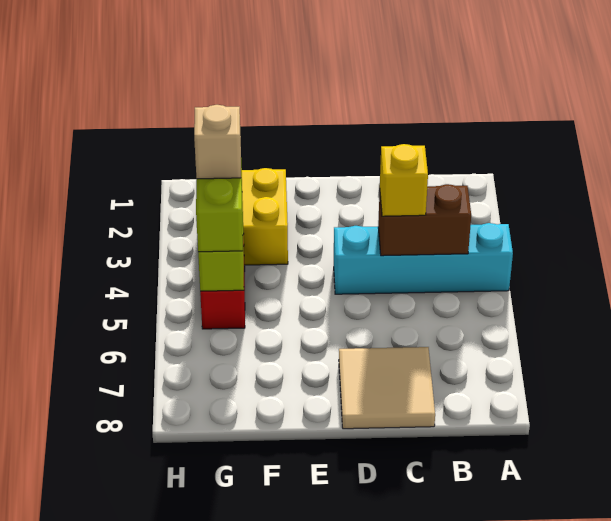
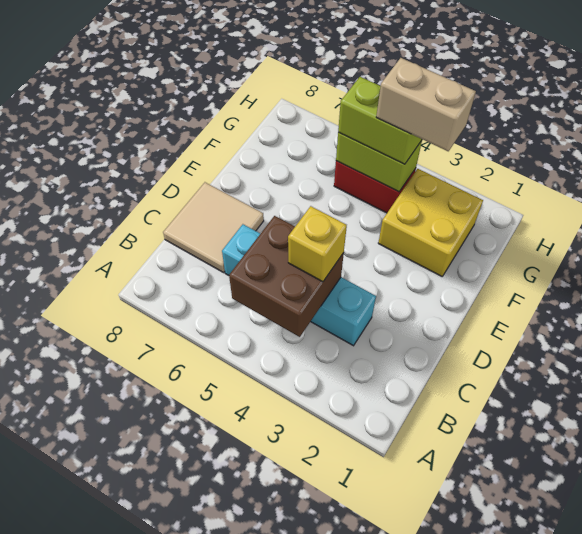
cyan 1x4 brick [334,223,513,294] -> cyan 1x4 brick turned to [222,224,376,346]
brown 1x2 brick [378,184,471,256] -> brown 2x2 brick [229,216,344,337]
tan 1x1 brick [194,105,241,179] -> tan 1x2 brick [376,58,476,151]

